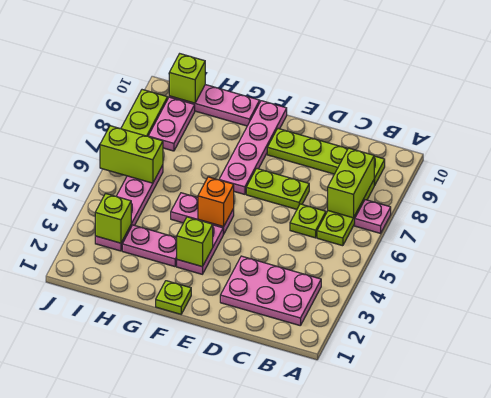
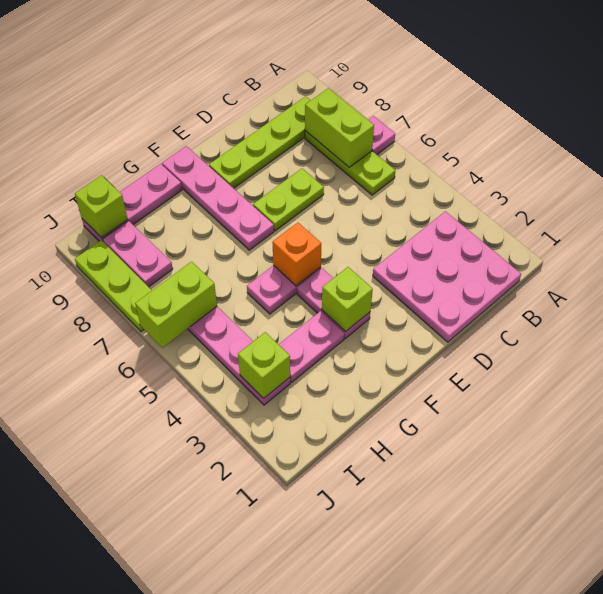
pink 2x3 plate [220,256,321,326] -> pink 3x3 plate [373,211,521,342]
lime 1x1 plate [290,204,326,238] -> none
lime 1x1 plate [156,281,191,314] -> none

